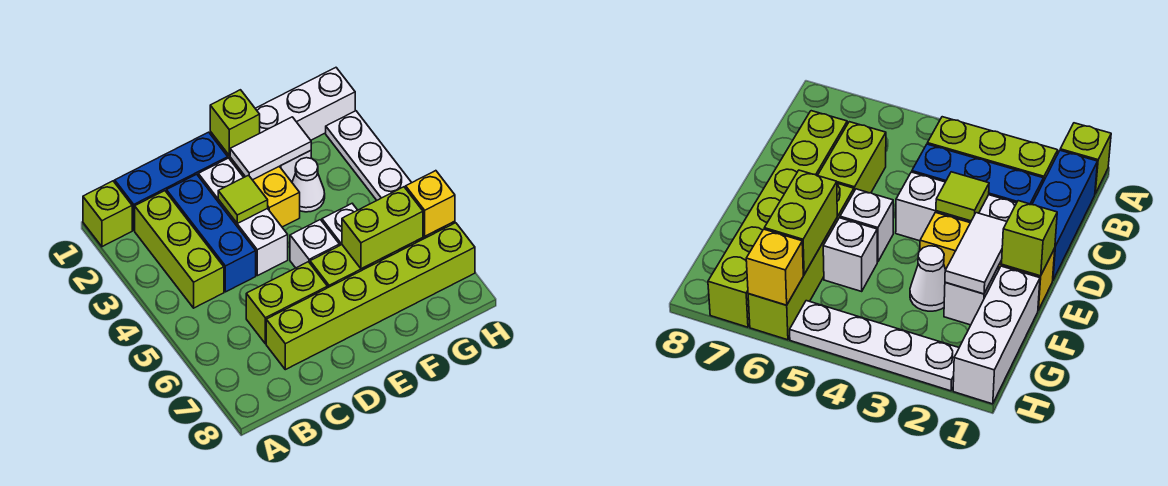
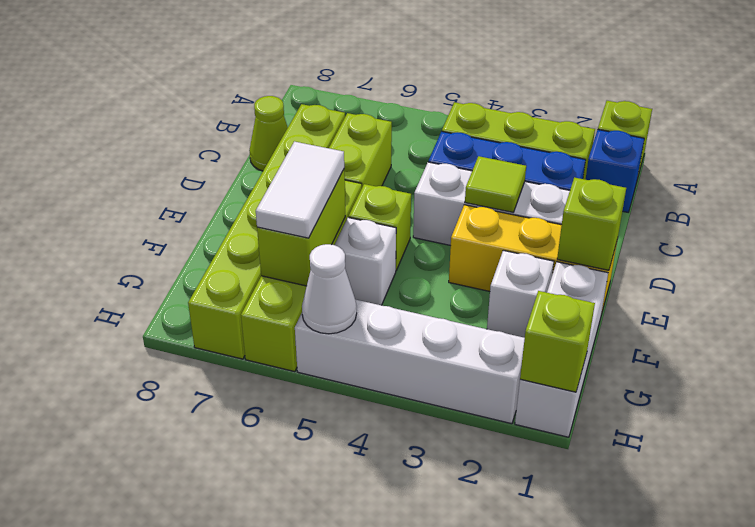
blue 1x3 brick [115,132,228,230] -> blue 1x1 brick [586,130,644,212]
none -> lime 1x1 cone [249,96,288,171]
white 1x2 tile [230,117,311,180] -> white 1x2 tile moved to [256,141,344,238]
white 1x1 brick [290,220,339,268] -> lime 1x1 brick [349,184,411,270]
white 1x1 cone [292,158,325,212] -> white 1x1 cone moved to [302,244,357,334]
none -> lime 1x1 brick [520,291,595,392]
white 1x4 plate [326,111,412,200] -> white 1x4 brick [295,300,525,424]
yellow 1x1 brick [406,171,455,236] -> none

